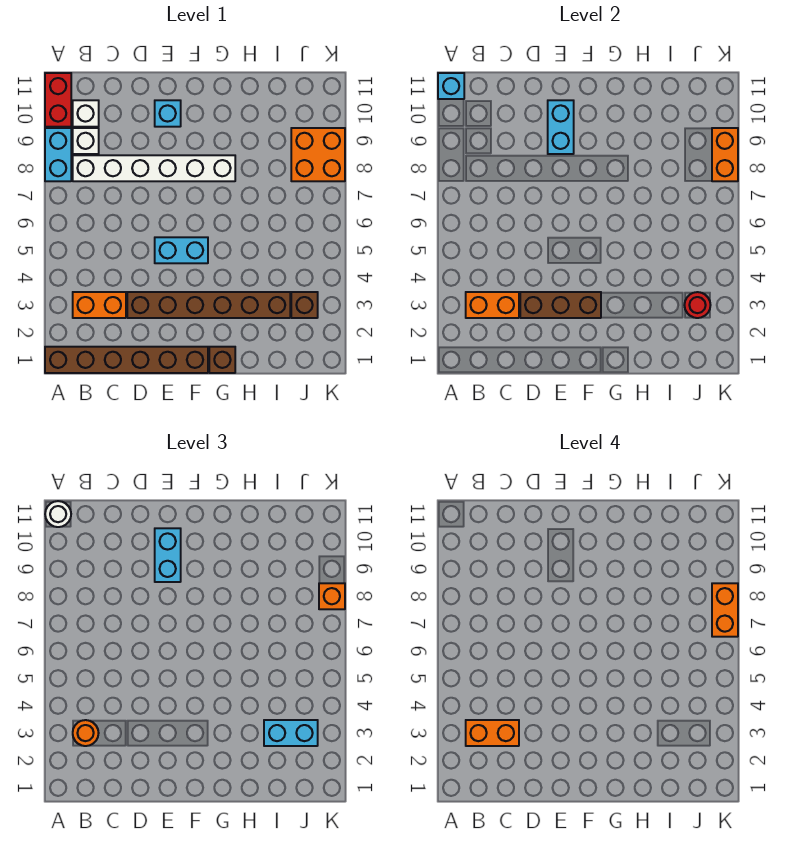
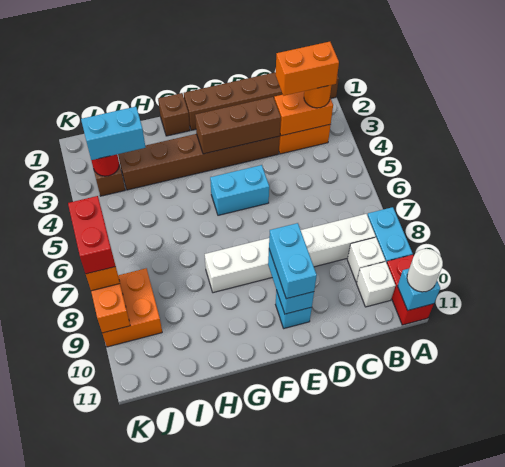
orange 1x2 brick [712,583,738,637] -> red 1x2 brick [68,196,115,274]

